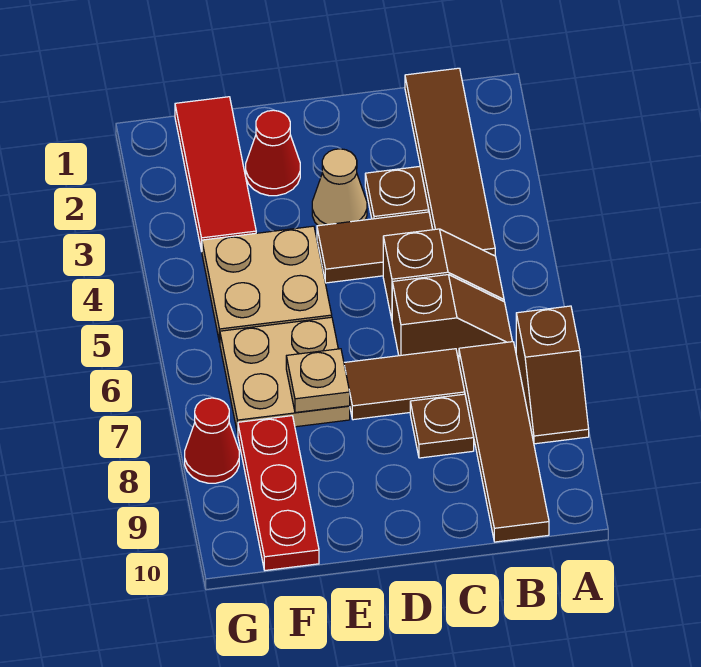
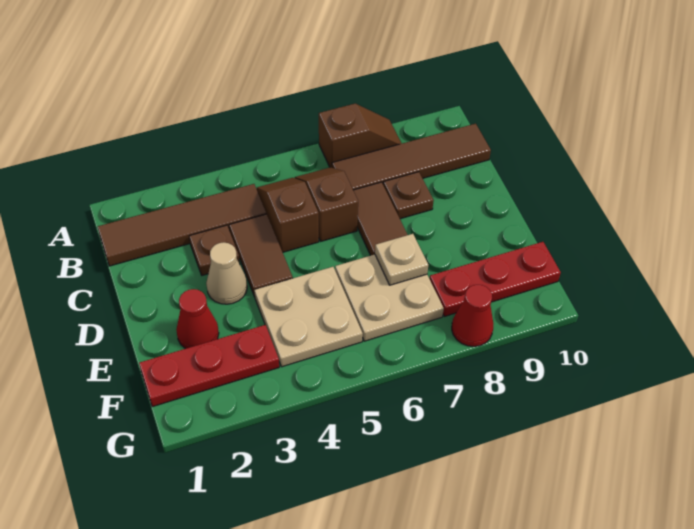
red 1x3 tile [175,97,256,251] -> red 1x3 plate [139,325,279,407]

